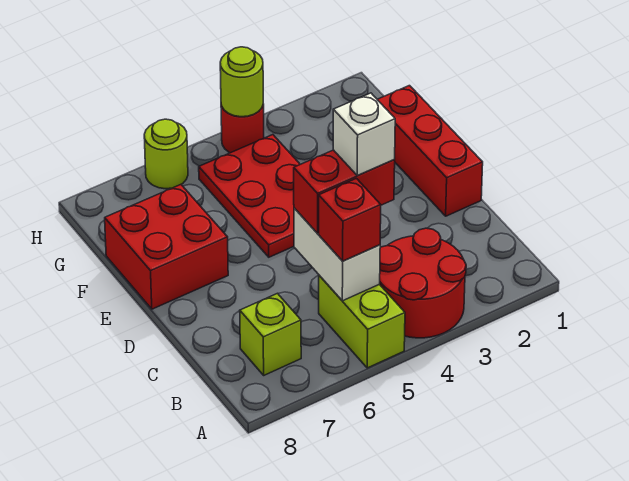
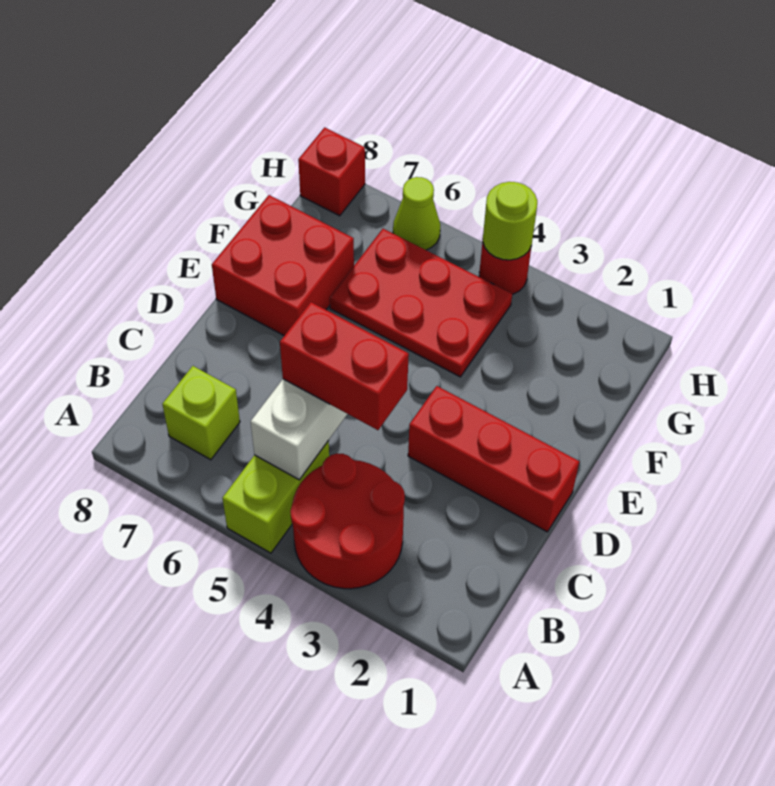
red 1x1 brick [319,178,381,261] -> red 1x1 brick moved to [298,127,365,216]
white 1x1 brick [333,93,395,175] -> none
red 1x3 brick [377,86,483,216] -> red 1x3 brick turned to [408,386,579,532]
red 2x3 plate [199,135,300,257] -> red 2x3 plate turned to [330,229,512,377]
lime 1x1 round brick [144,119,188,189] -> lime 1x1 cone [393,177,441,250]

